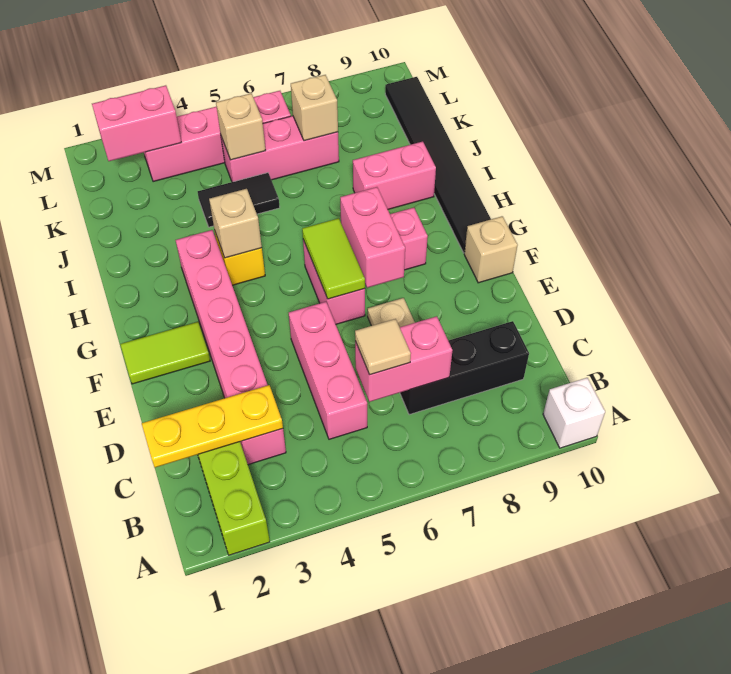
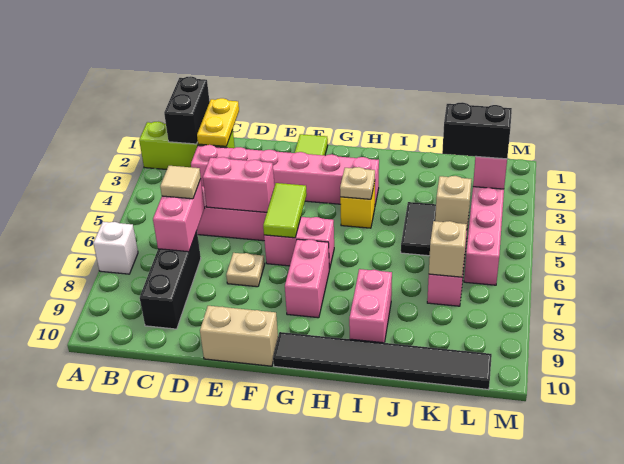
white 1x1 brick [543,378,605,448] -> white 1x1 brick moved to [93,222,138,274]
none -> black 1x2 brick [164,76,210,144]
yellow 1x3 plate [142,385,283,468] -> yellow 1x2 plate [197,98,239,146]
lime 1x2 tile [302,218,365,299] -> lime 1x2 tile turned to [263,183,307,238]
pink 1x2 brick [340,187,405,288] -> pink 1x2 brick moved to [203,157,274,212]
tan 1x1 brick [464,216,518,283] -> tan 1x2 brick [200,306,278,366]
tan 1x1 brick [209,189,262,258] -> tan 1x1 plate [340,167,375,199]
none -> black 1x2 brick [442,102,512,159]

